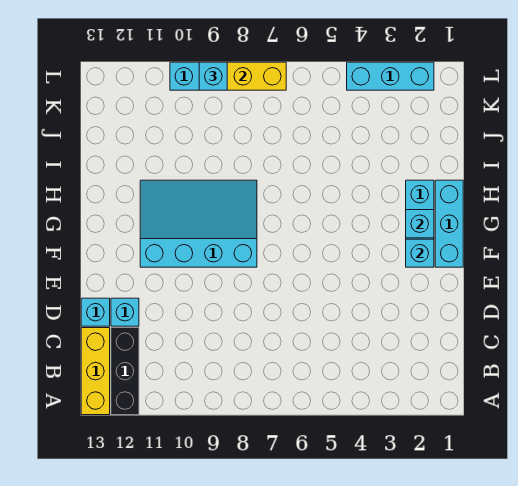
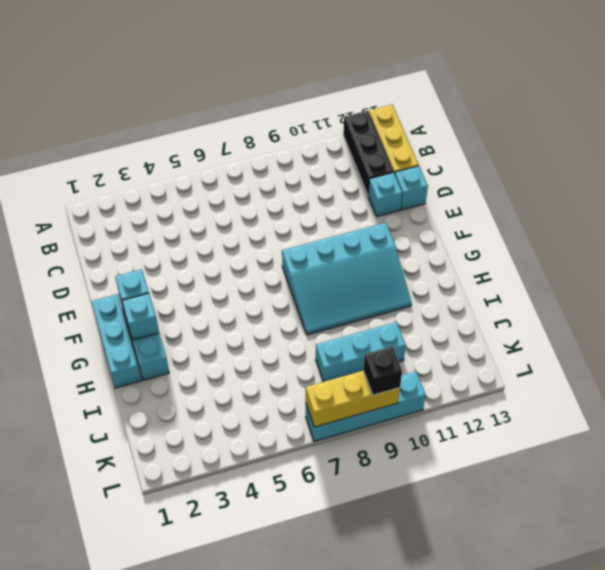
cyan 1x3 brick [347,62,434,90] -> cyan 1x3 brick moved to [316,322,406,382]
cyan 1x1 brick [199,62,227,90] -> black 1x1 brick [363,347,402,395]

